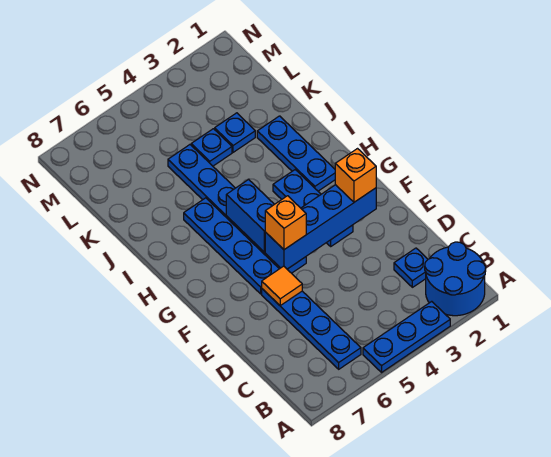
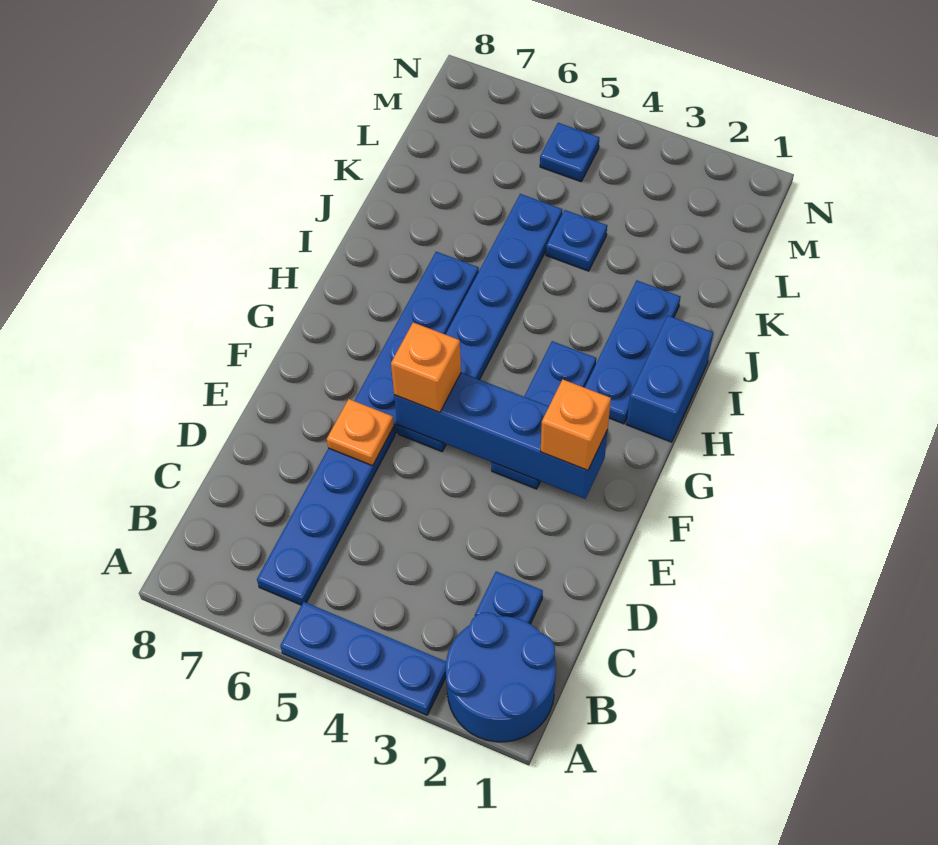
orange 1x1 tile [262,266,302,306] -> orange 1x1 plate [327,399,394,466]
blue 1x2 brick [226,180,274,252] -> blue 1x2 brick moved to [626,316,713,442]
blue 1x1 plate [215,113,255,152] -> blue 1x1 plate moved to [540,123,599,182]

